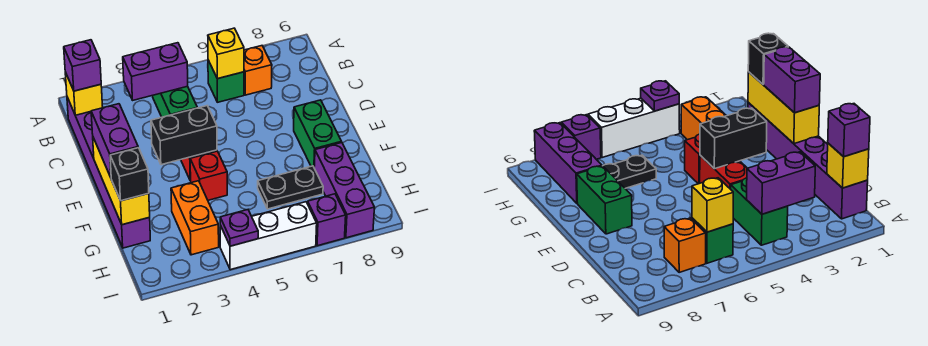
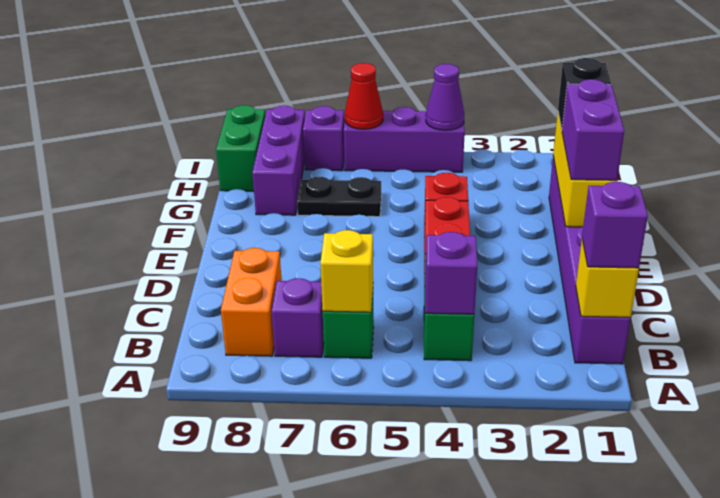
purple 1x2 brick [123,43,188,100] -> purple 1x1 brick [425,232,477,314]
orange 1x1 brick [244,46,272,95] -> purple 1x1 brick [272,278,324,357]
black 1x2 brick [151,106,217,165] -> none
green 1x2 brick [294,100,342,167] -> green 1x2 brick moved to [216,105,265,191]
orange 1x2 brick [171,181,219,255] -> orange 1x2 brick moved to [221,248,282,356]
white 1x3 brick [220,202,317,270] -> purple 1x3 brick [344,107,465,172]
purple 1x1 plate [220,210,258,246] -> purple 1x1 cone [426,64,464,130]
none -> red 1x1 cone [345,63,383,129]

